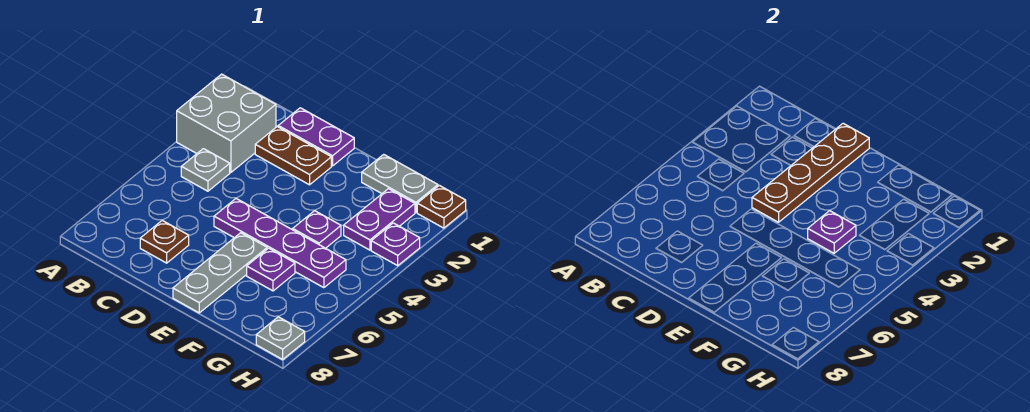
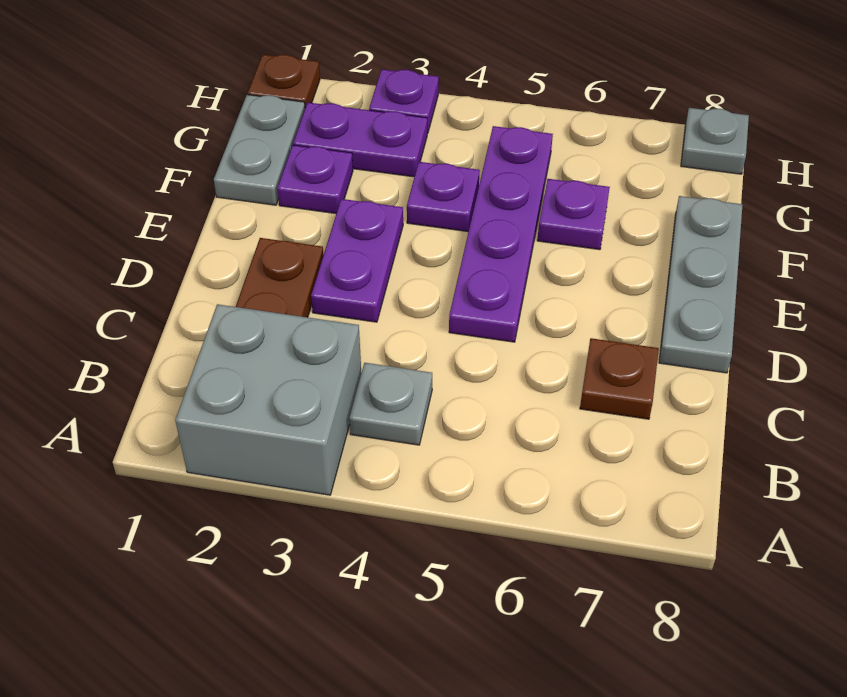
purple 1x2 plate [278,108,354,166] -> purple 1x2 plate moved to [311,199,403,322]
brown 1x4 plate [752,123,869,222] -> none
grey 1x3 plate [173,233,267,313] -> grey 1x3 plate turned to [659,196,742,373]
purple 1x1 plate [808,211,856,253] -> purple 1x1 plate moved to [277,145,353,213]

